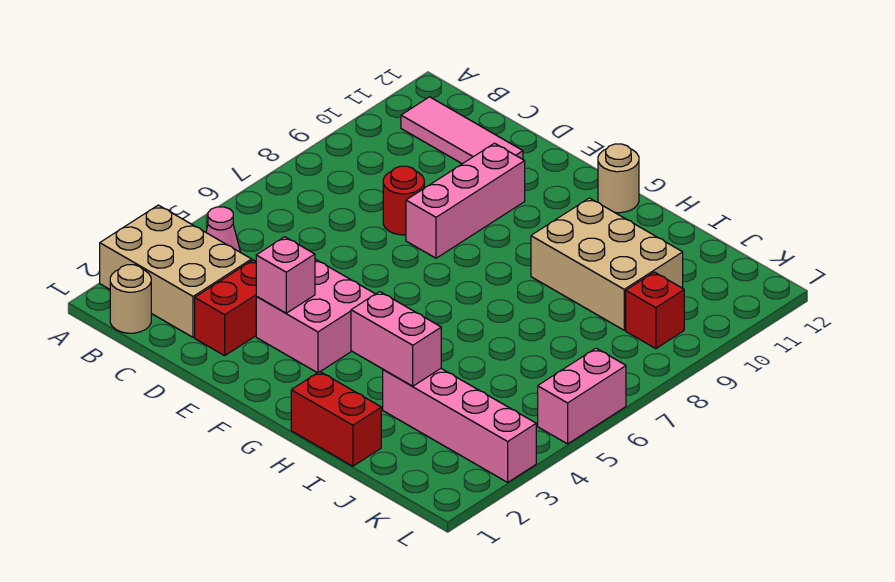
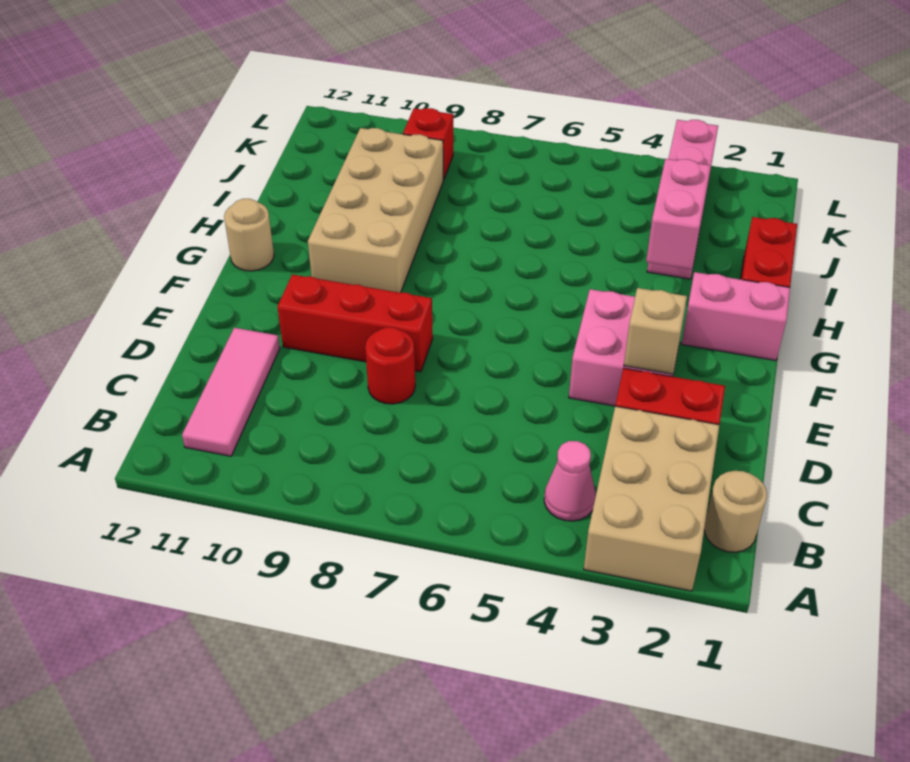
pink 1x1 brick [256,237,315,313] -> tan 1x1 brick [624,288,687,374]
pink 1x3 brick [406,143,525,258] -> red 1x3 brick [277,275,433,372]
tan 2x3 brick [531,198,683,330] -> tan 2x4 brick [308,128,443,293]
pink 1x2 brick [538,348,626,444] -> pink 1x2 brick moved to [681,272,790,361]

